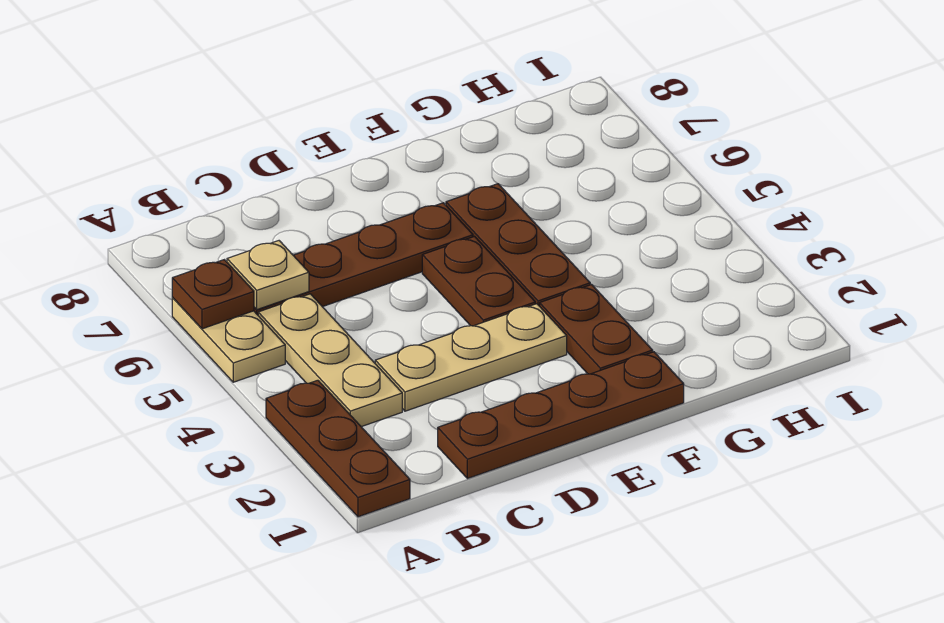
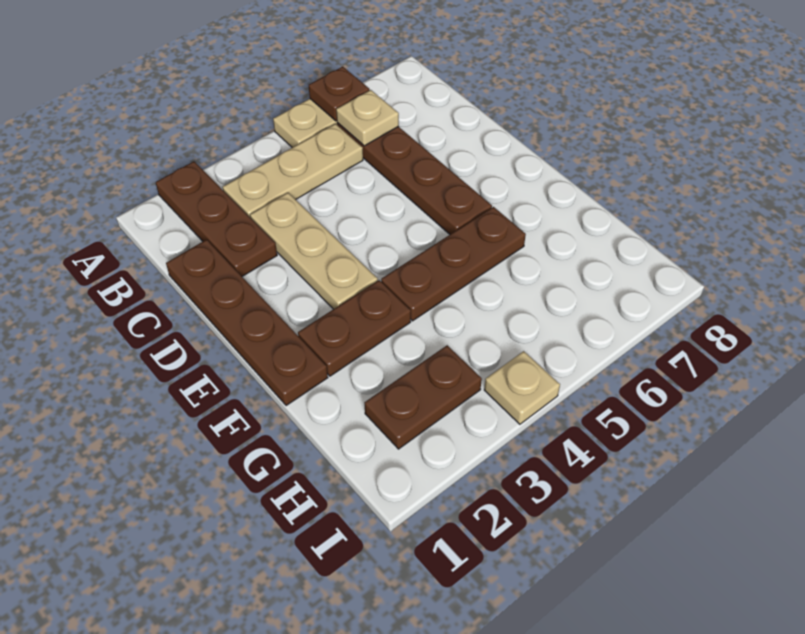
brown 1x3 plate [266,380,410,517] -> brown 1x3 plate turned to [156,162,277,276]
brown 1x2 plate [422,236,535,326] -> brown 1x2 plate moved to [365,345,482,449]
none -> tan 1x1 plate [484,351,560,424]

